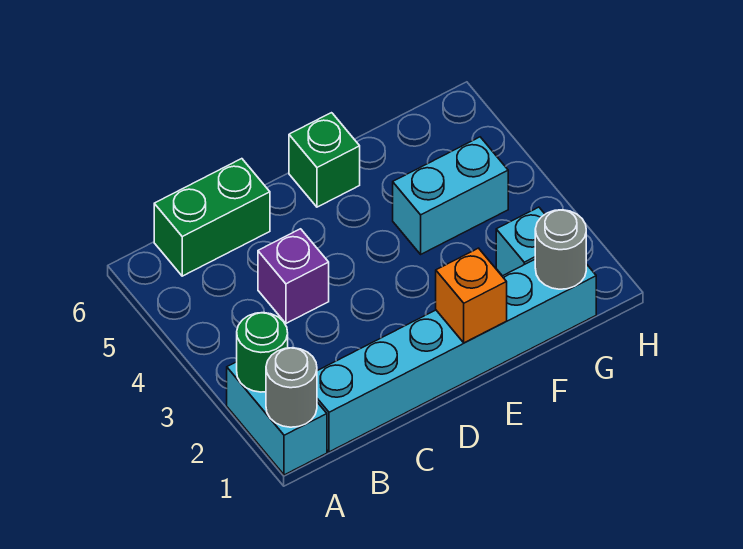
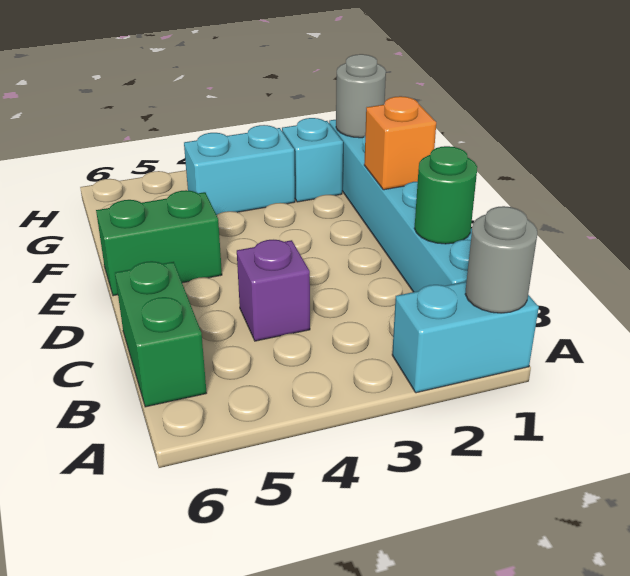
green 1x1 round brick [237,313,288,392] -> green 1x1 round brick moved to [414,146,477,244]
green 1x1 brick [289,113,360,207] -> green 1x2 brick [96,190,222,296]
cyan 1x2 brick [393,137,508,254] -> cyan 1x2 brick turned to [184,125,295,215]

